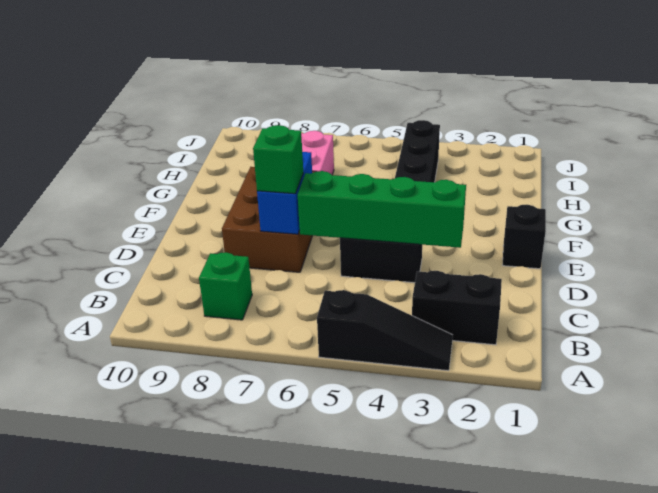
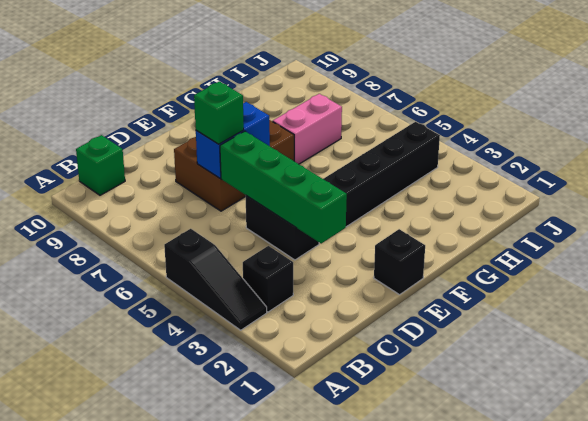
black 1x2 brick [412,271,502,345] -> black 1x1 brick [243,246,293,312]
green 1x1 brick [199,252,252,320] -> green 1x1 brick moved to [76,135,125,195]

